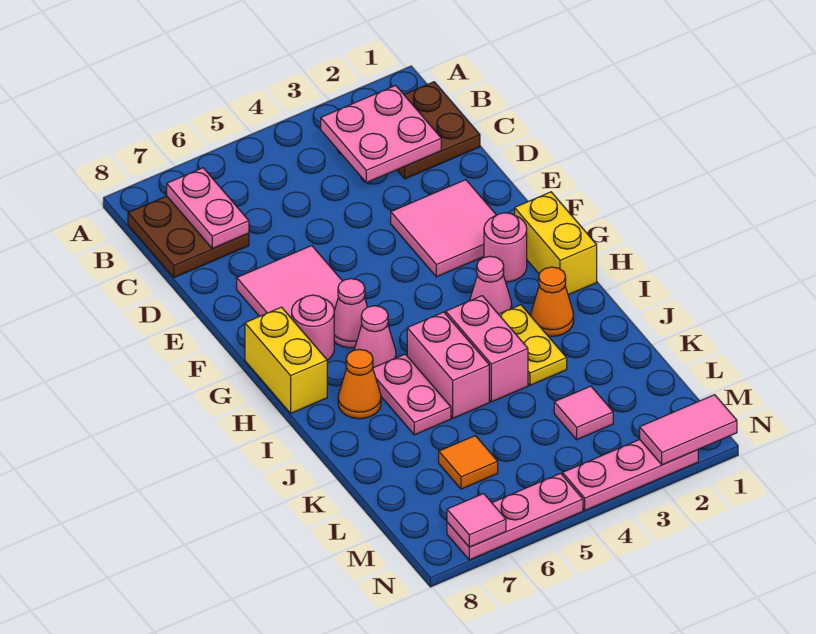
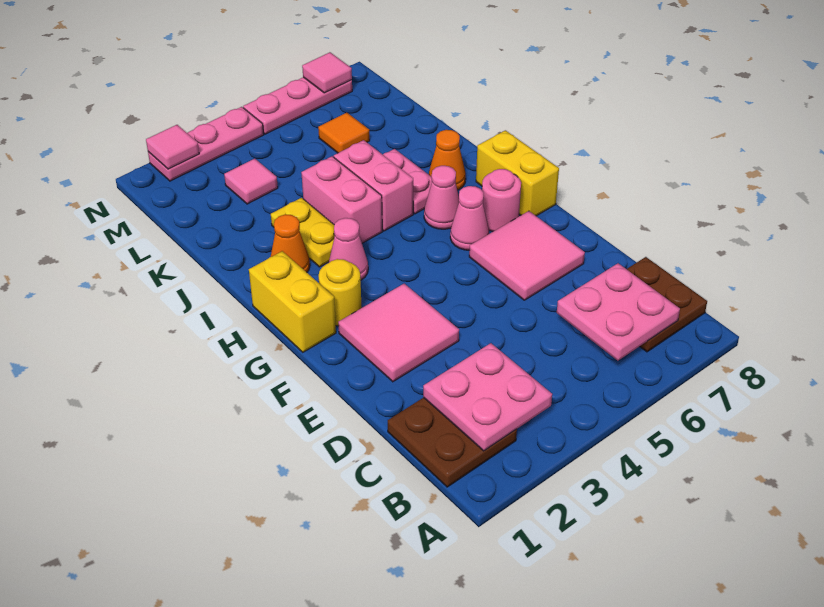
pink 1x2 plate [167,168,249,248] -> pink 2x2 plate [557,263,680,361]
pink 1x1 round brick [484,213,527,282] -> yellow 1x1 round brick [319,259,362,326]
pink 1x2 tile [640,395,737,465] -> pink 1x1 tile [146,125,199,169]

